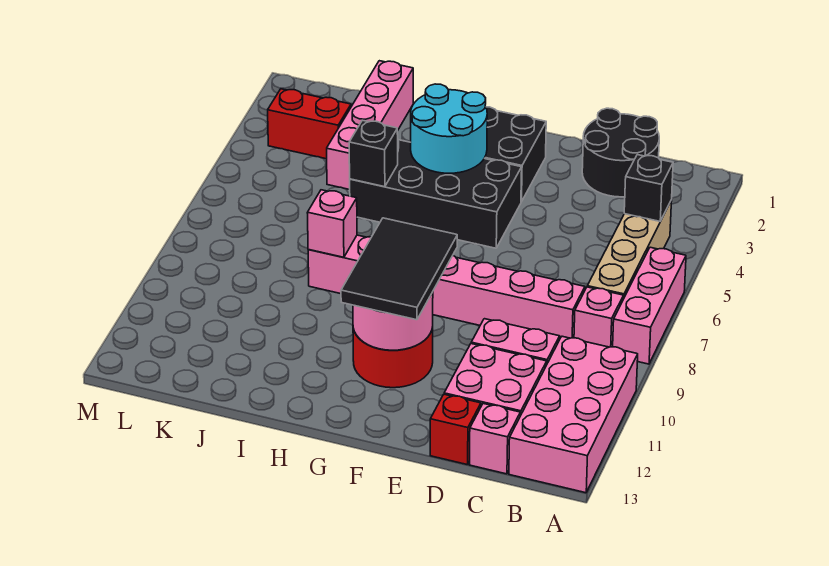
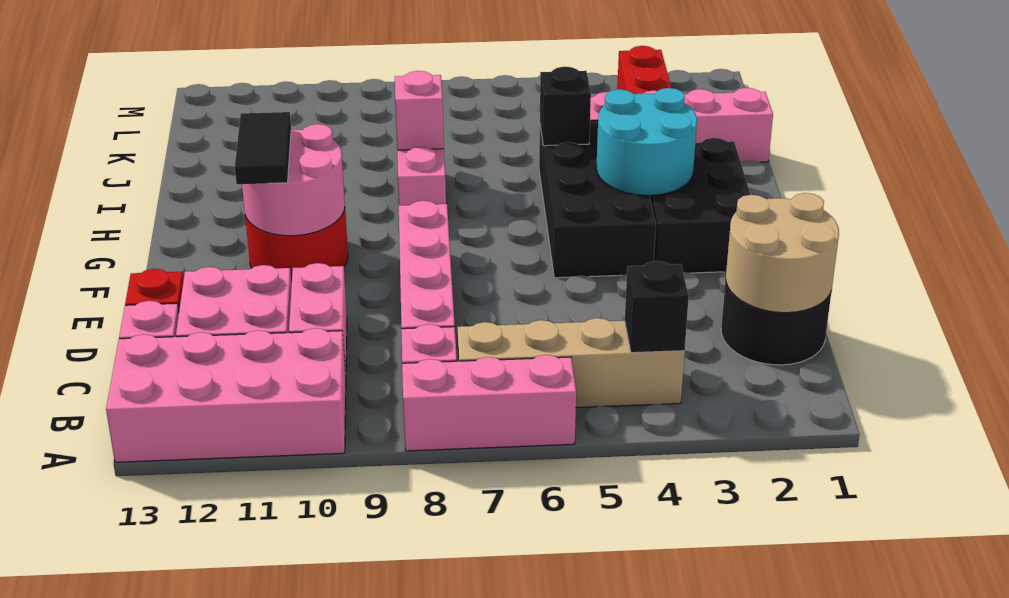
none -> tan 2x2 round brick [726,193,839,313]
black 2x3 tile [341,218,457,320] -> black 1x2 tile [235,112,291,184]

